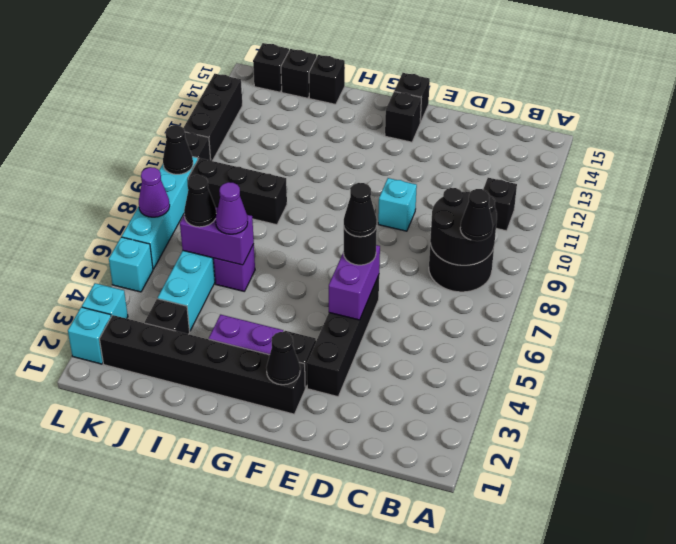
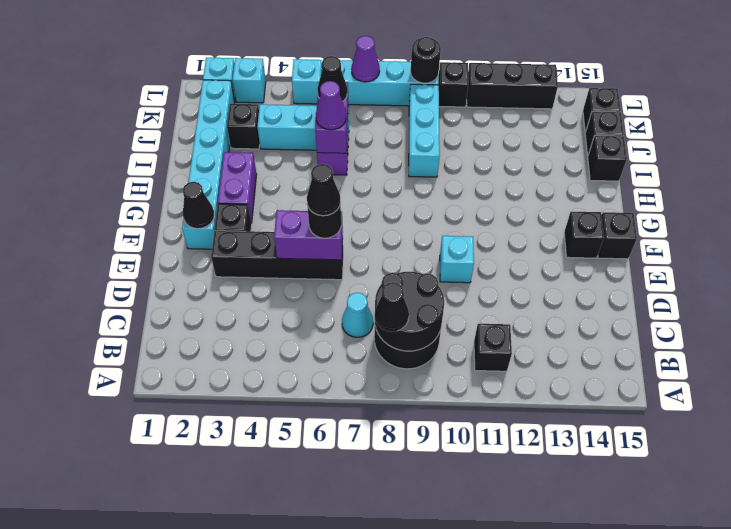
none -> cyan 1x1 cone [342,293,373,337]
black 1x6 brick [100,315,305,414] -> cyan 1x6 brick [182,80,235,249]
black 1x3 brick [188,158,287,225] -> cyan 1x3 brick [409,84,440,177]
black 1x1 cone [163,125,193,174] -> black 1x1 round brick [411,37,441,83]

